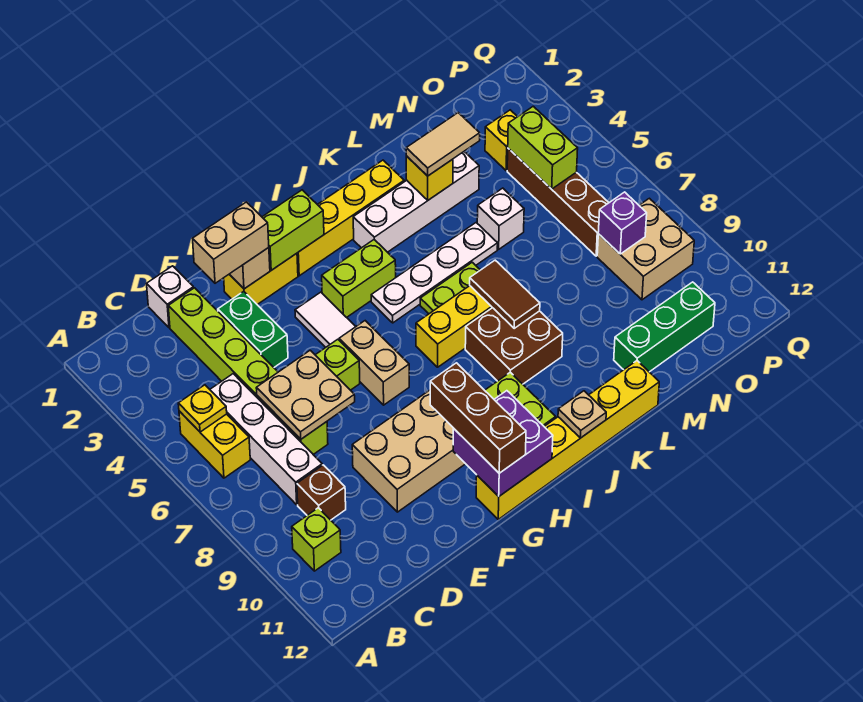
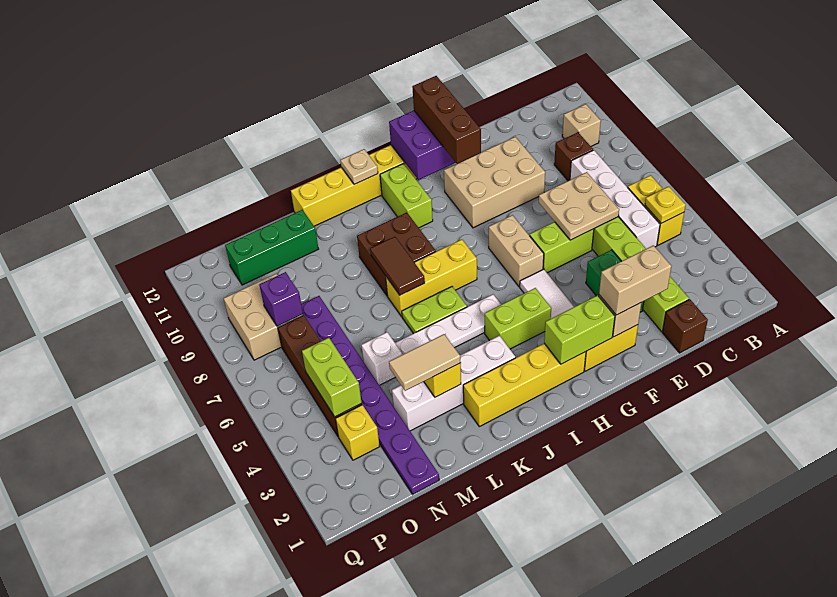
lime 1x1 brick [292,508,341,571] -> tan 1x1 brick [562,104,601,146]
white 1x1 brick [147,266,193,328] -> brown 1x1 brick [662,299,708,353]
none -> purple 1x8 plate [301,296,439,494]

